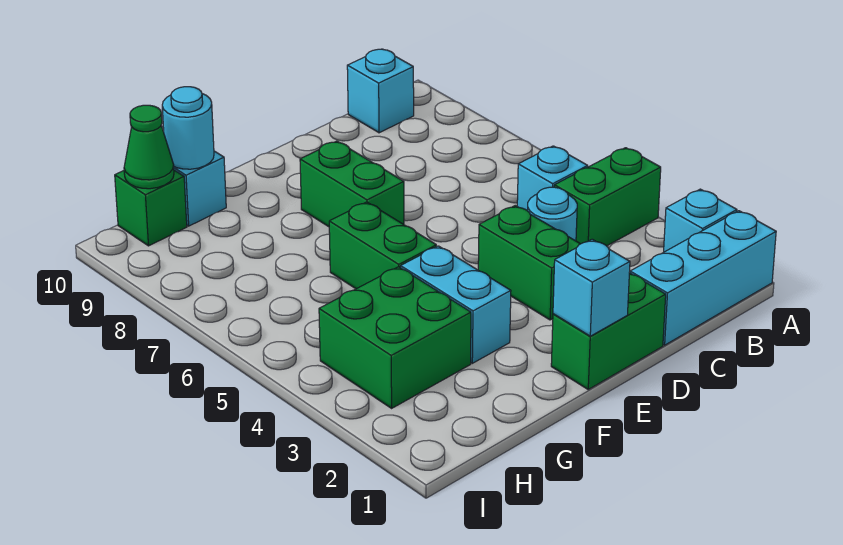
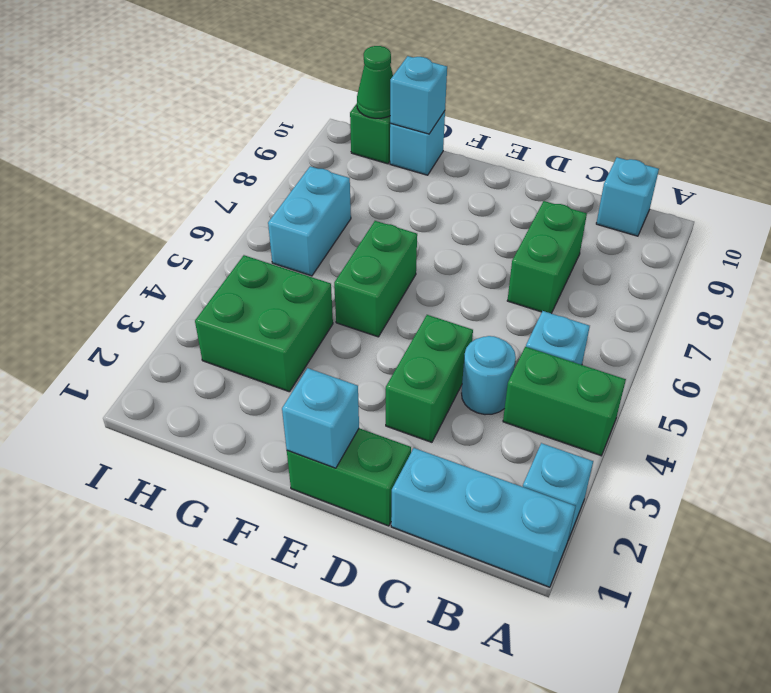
green 1x2 brick [300,141,404,227] -> green 1x2 brick moved to [507,201,587,313]
cyan 1x2 brick [401,246,511,363] -> cyan 1x2 brick moved to [268,166,351,276]
cyan 1x1 round brick [162,87,214,169] -> cyan 1x1 brick [390,56,447,134]

